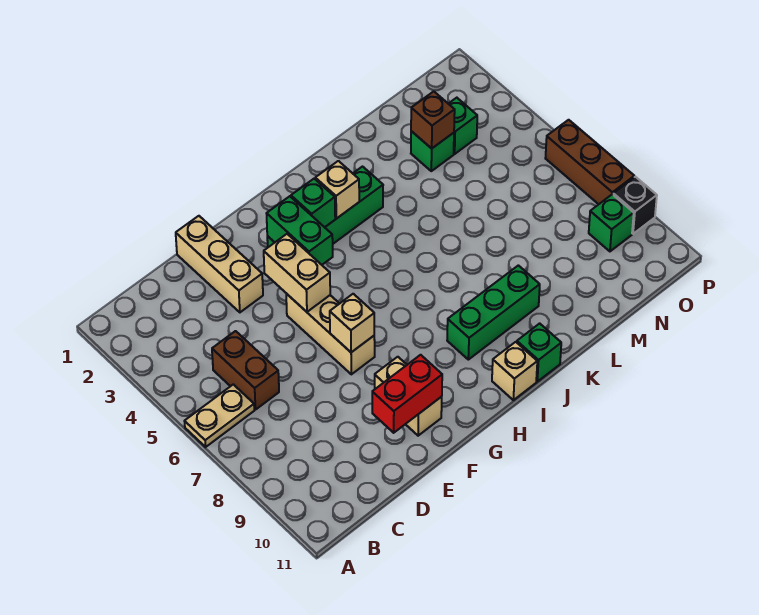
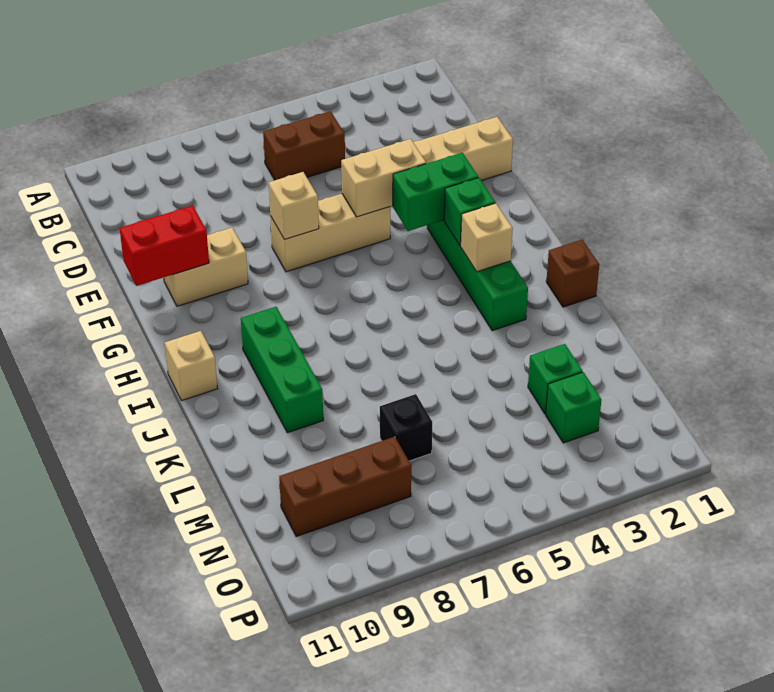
tan 1x2 plate [185,384,254,447] -> none
red 1x2 brick [372,355,442,433] -> red 1x2 brick turned to [120,206,209,286]
green 1x1 brick [517,323,561,382] -> none
brown 1x1 brick [411,91,455,148] -> brown 1x1 brick moved to [546,240,599,307]
green 1x1 brick [589,194,634,251] -> none
brown 1x3 brick [545,120,634,204] -> brown 1x3 brick moved to [279,437,411,536]
black 1x1 brick [613,177,657,234] -> black 1x1 brick moved to [380,394,432,461]

